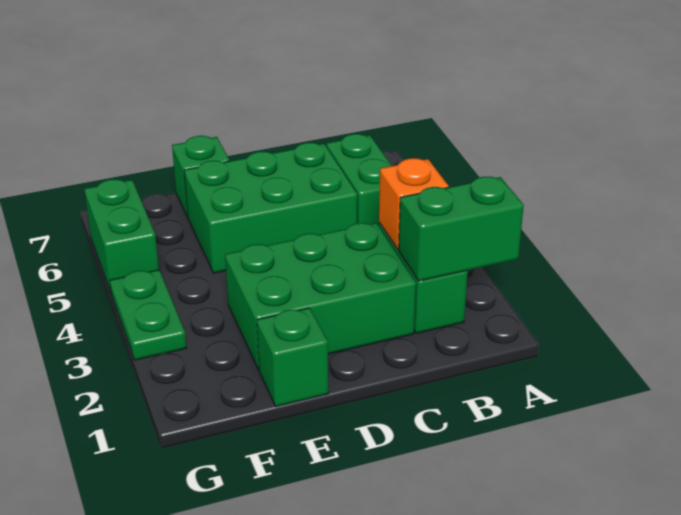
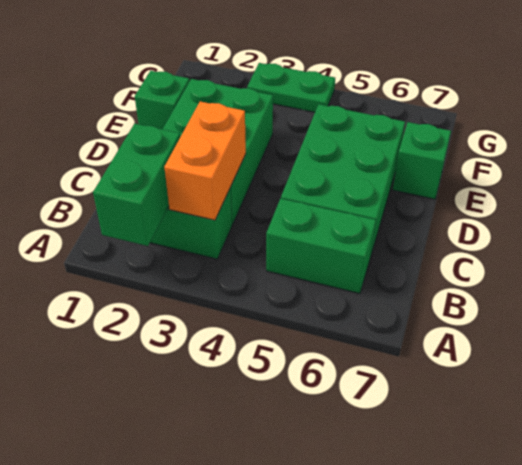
orange 1x1 brick [379,158,449,250] -> orange 1x2 brick [164,101,246,220]
green 1x2 brick [84,179,159,293] -> none

